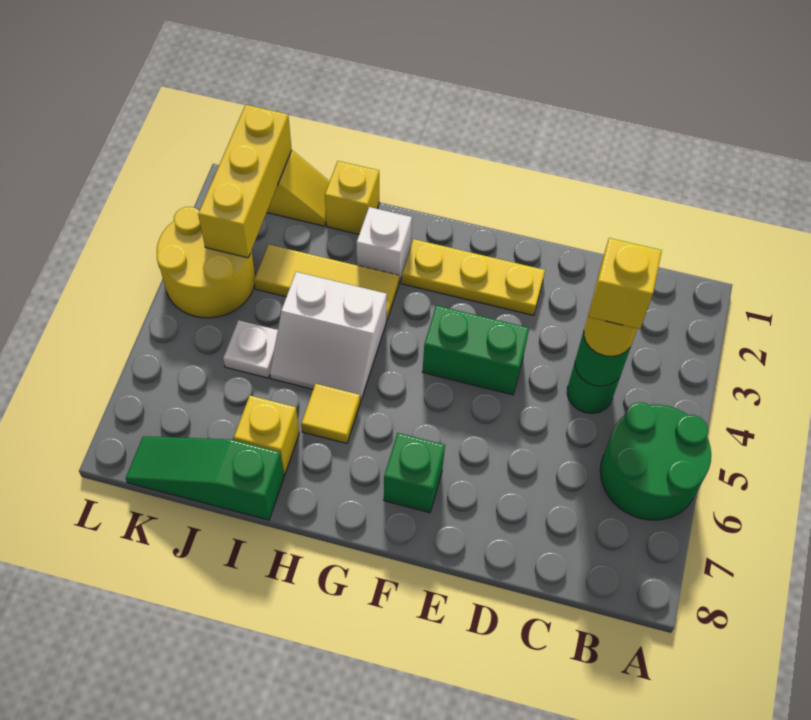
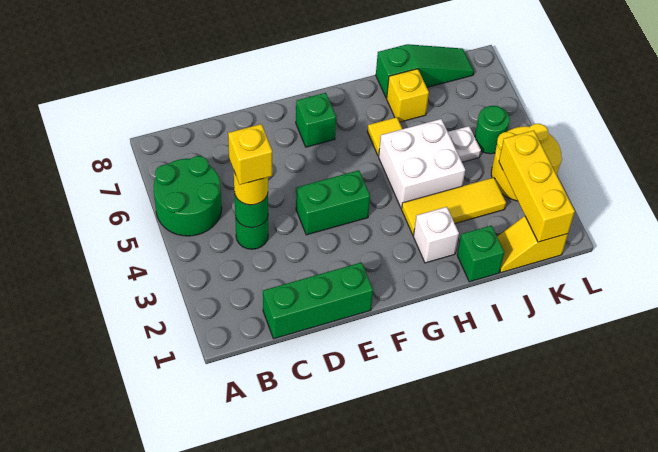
none -> green 1x3 brick [263,262,373,339]
yellow 1x3 plate [401,239,545,315] -> none
white 2x2 slope [270,272,387,401] -> white 2x2 brick [379,119,465,208]
yellow 1x1 brick [325,161,379,234] -> green 1x1 brick [457,226,504,282]
none -> green 1x1 round brick [475,106,510,154]

